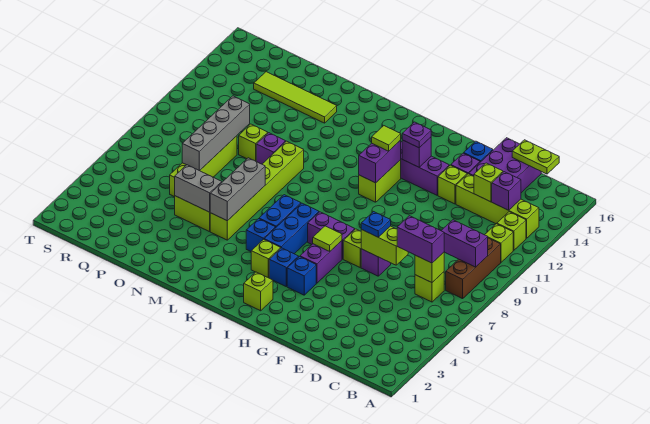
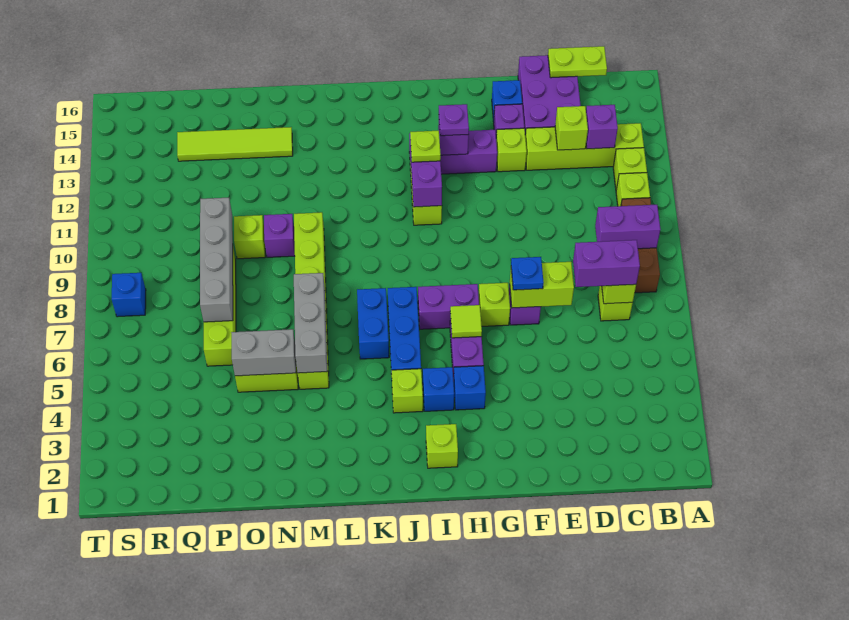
lime 1x1 tile [372,126,401,151] -> lime 1x1 plate [410,131,441,162]
blue 1x1 brick [246,219,275,251] -> blue 1x1 brick moved to [112,273,146,317]

